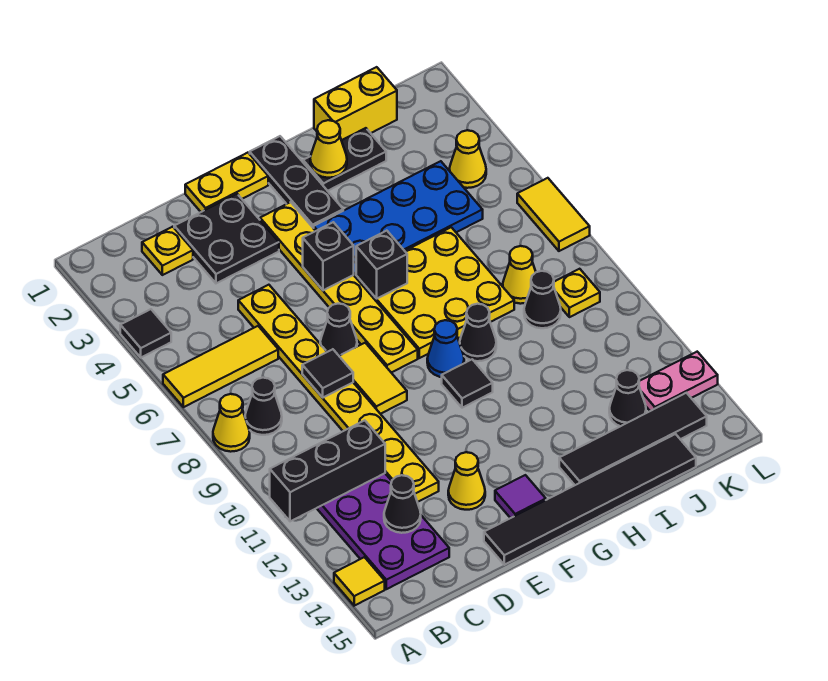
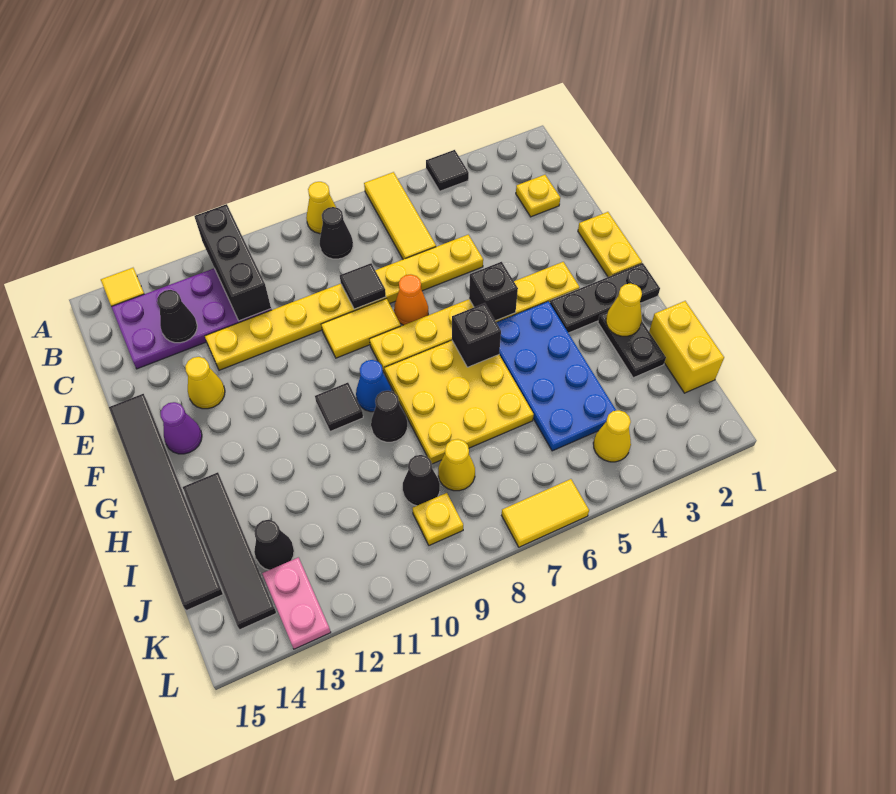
black 2x2 plate [174,194,279,283] -> none
black 1x1 cone [320,304,357,356] -> orange 1x1 cone [394,275,428,325]
purple 1x1 tile [495,475,546,518] -> purple 1x1 cone [161,402,202,454]

